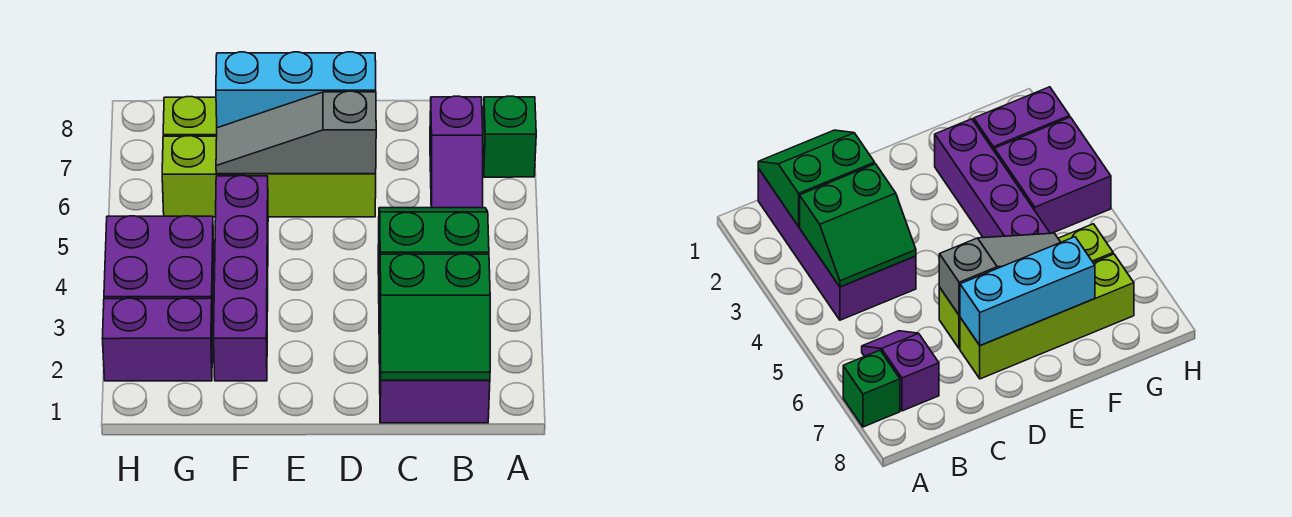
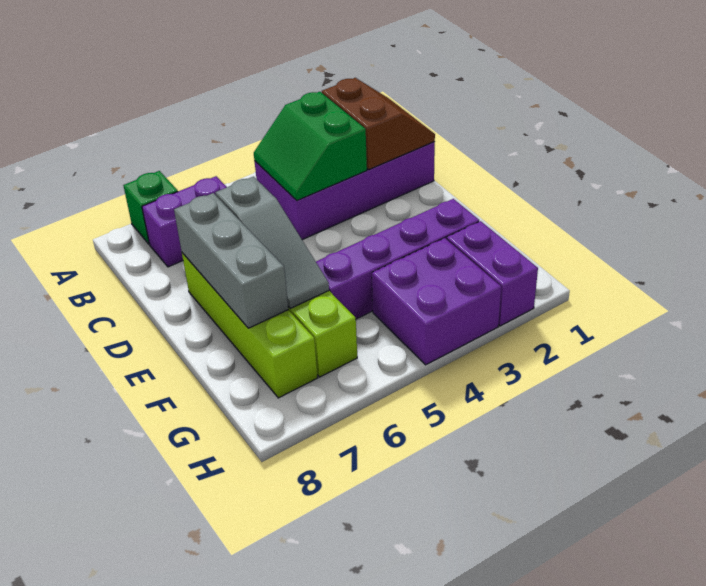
green 2x2 slope [380,254,490,380] -> brown 2x2 slope [322,78,435,169]
purple 1x2 slope [430,96,483,208] -> purple 1x2 brick [142,176,227,267]
cyan 1x3 brick [216,52,376,128] -> grey 1x3 brick [174,193,288,328]

